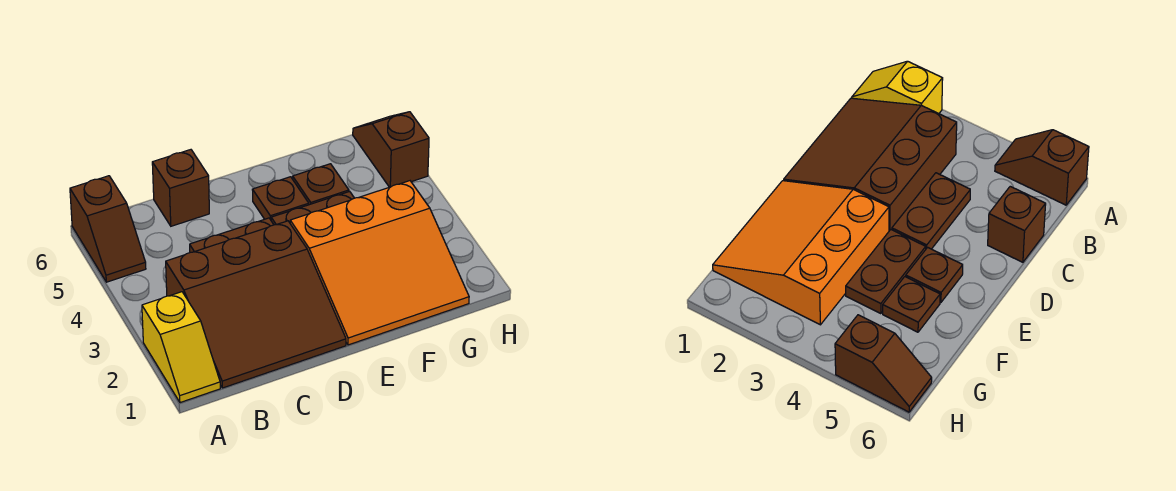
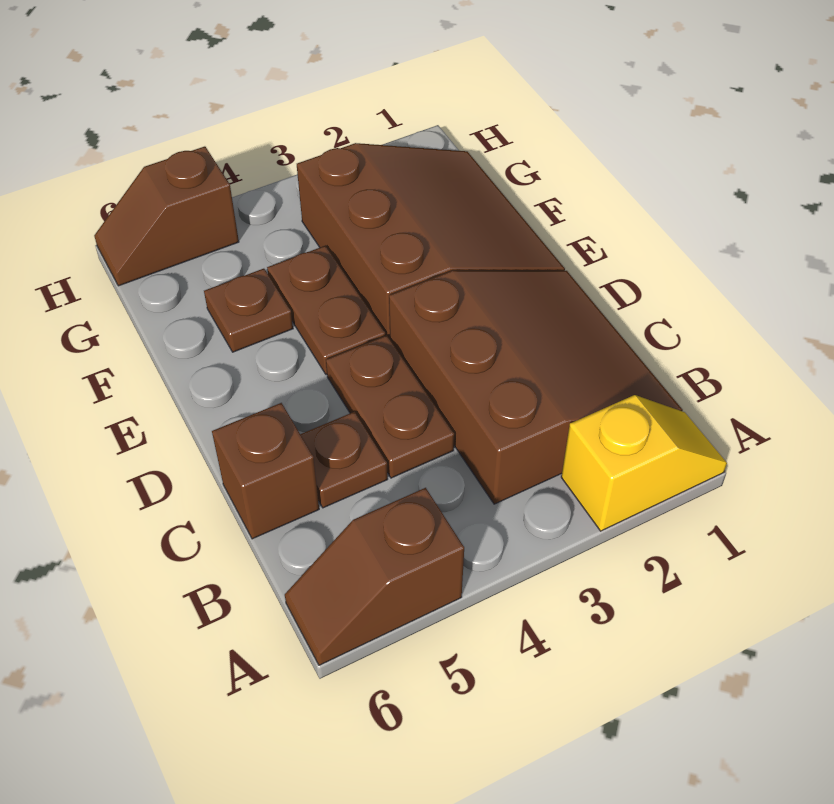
brown 1x2 slope [70,176,146,282] -> brown 1x2 slope turned to [285,488,464,665]
orange 3x3 slope [290,181,469,345] -> brown 3x3 slope [297,143,565,339]
brown 1x1 plate [252,177,309,220] -> brown 1x1 plate moved to [300,412,388,508]

